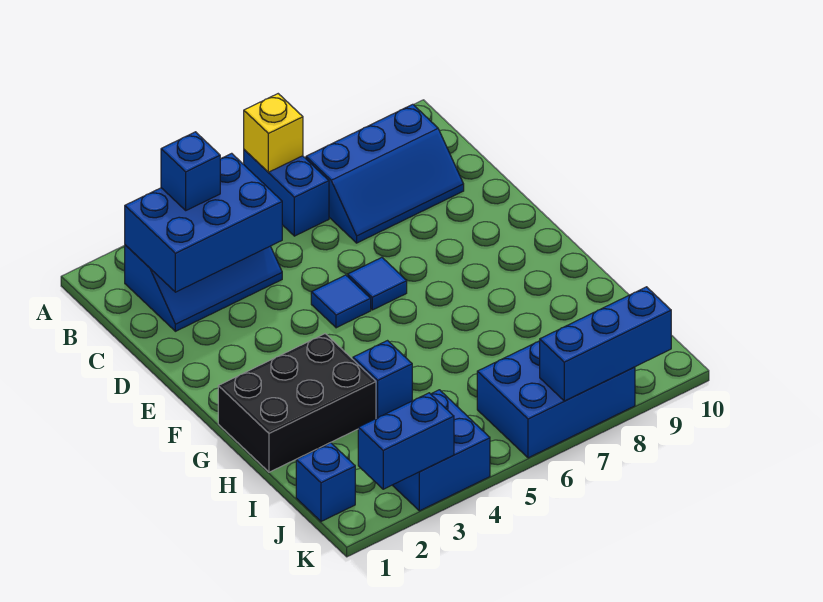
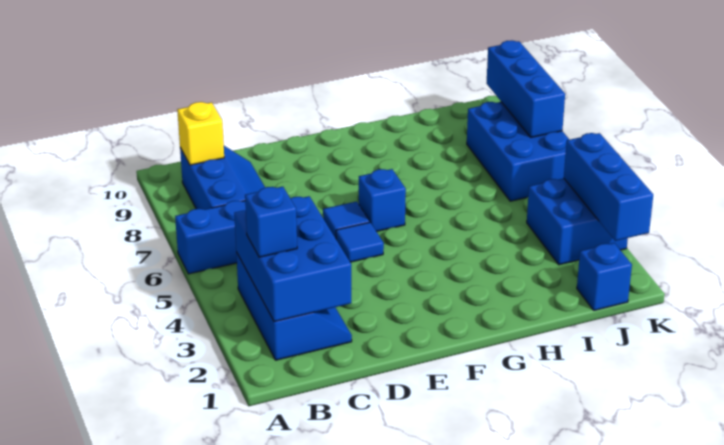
yellow 1x1 brick [244,94,303,172] -> yellow 1x1 brick moved to [177,102,224,165]
black 2x3 brick [218,334,376,472] -> none
blue 1x1 brick [353,341,412,418] -> blue 1x1 brick moved to [359,169,406,232]
blue 1x2 brick [358,393,454,489] -> blue 1x3 brick [564,133,653,241]

